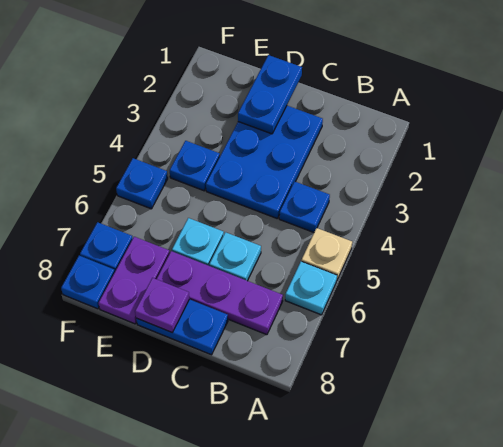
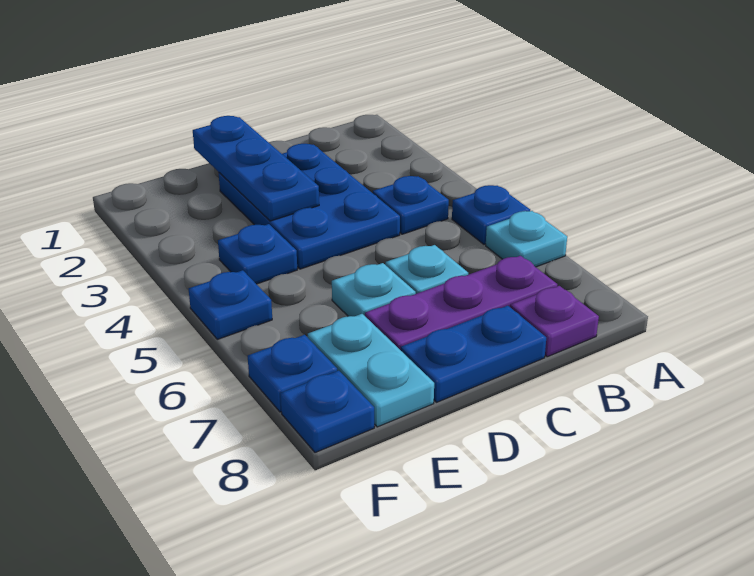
tan 1x1 plate [301,228,352,280] -> blue 1x1 plate [452,185,530,244]
blue 1x2 plate [238,55,302,134] -> blue 1x3 plate [193,116,319,221]
purple 1x1 plate [135,278,189,332] -> purple 1x1 plate moved to [510,286,599,357]
purple 1x2 plate [99,237,170,324] -> cyan 1x2 plate [308,314,434,427]

